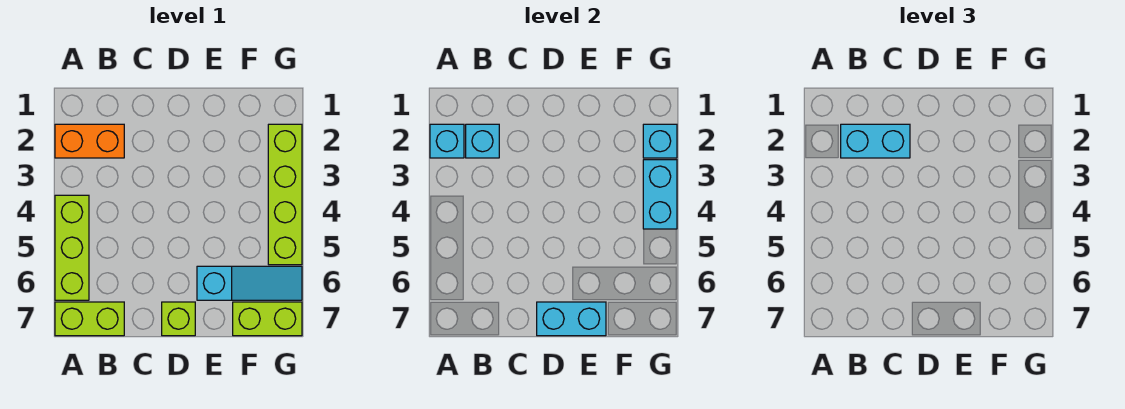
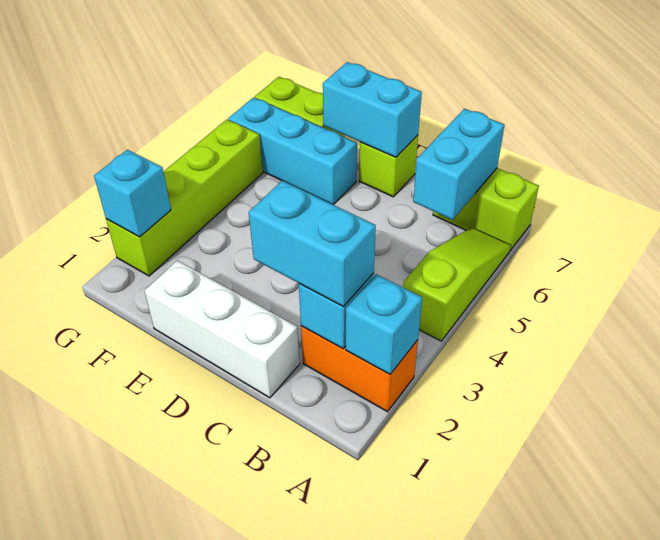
lime 1x3 brick [55,195,89,300] -> lime 1x3 slope [403,227,511,341]
none -> white 1x3 brick [145,261,300,398]
cyan 1x3 slope [197,266,302,300] -> cyan 1x3 brick [228,97,357,205]
cyan 1x2 brick [643,160,677,229] -> cyan 1x2 brick moved to [413,109,505,220]

